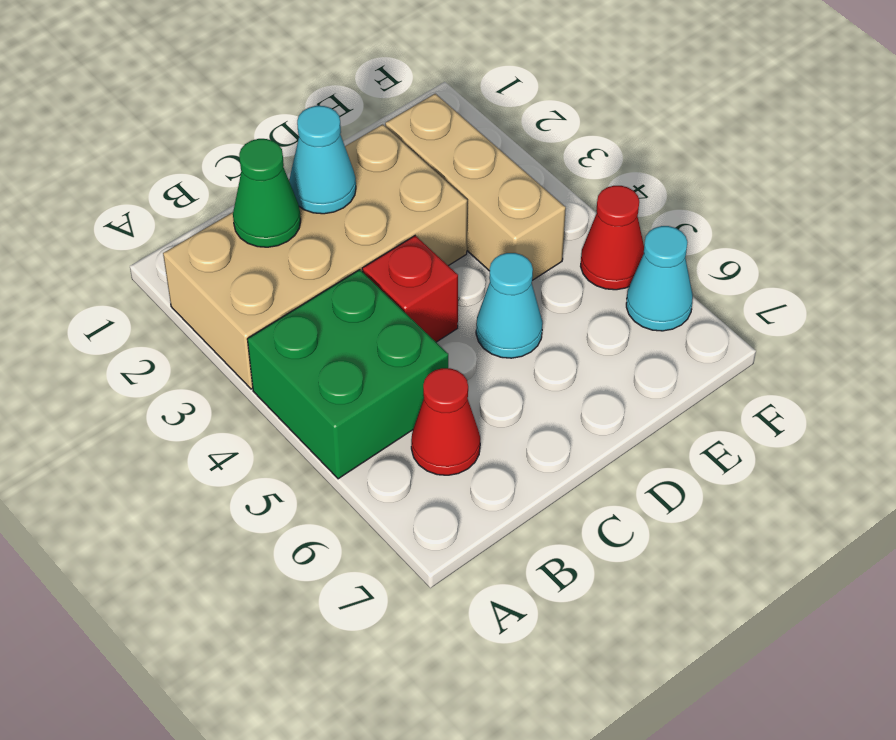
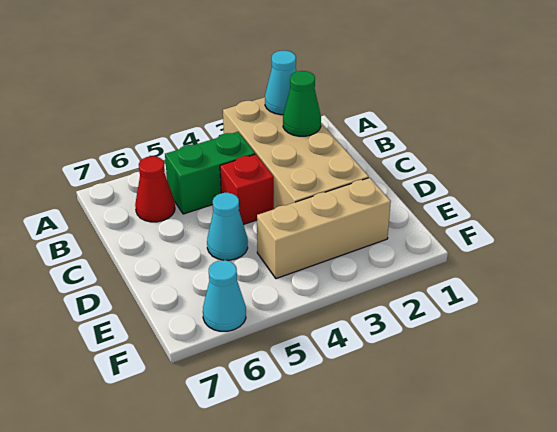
green 2x2 brick [247,270,448,479] -> green 1x2 brick [165,132,255,214]
cyan 1x1 cone [289,106,356,214] -> cyan 1x1 cone moved to [265,51,296,115]
red 1x1 cone [581,186,644,290] -> none

